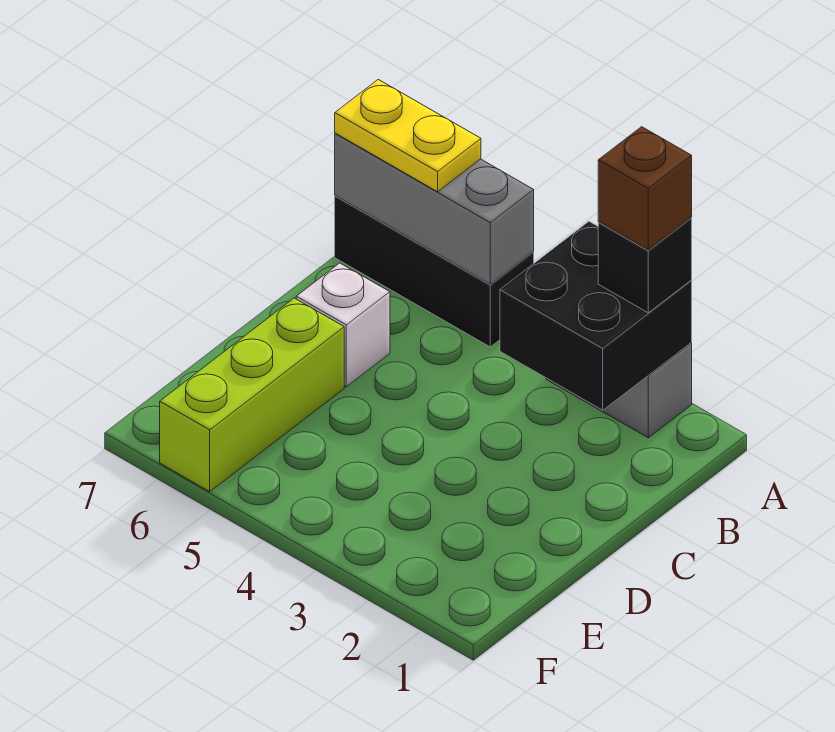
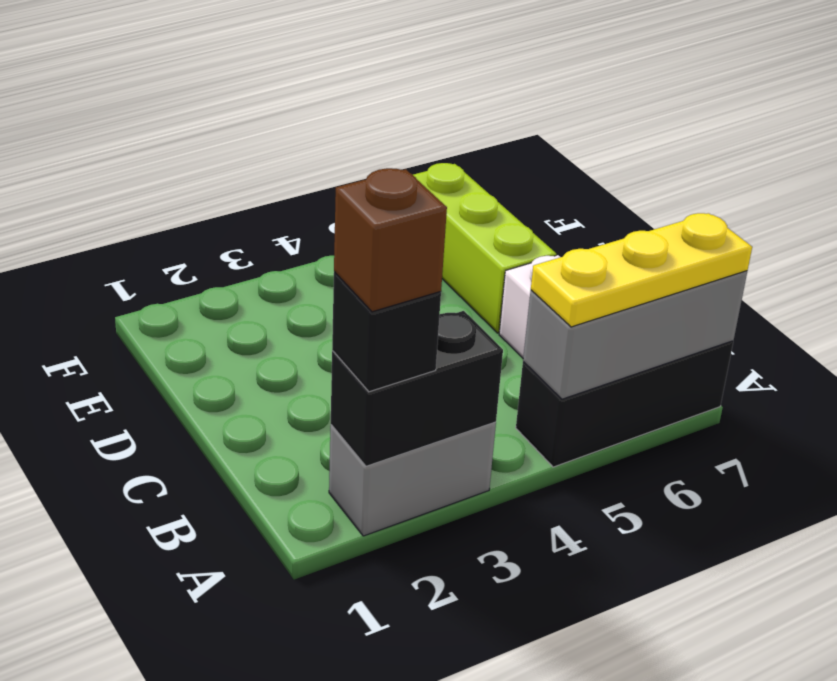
black 2x2 brick [500,222,692,410] -> black 1x2 brick [331,311,503,466]
yellow 1x2 plate [335,80,481,192] -> yellow 1x3 plate [531,213,752,327]

